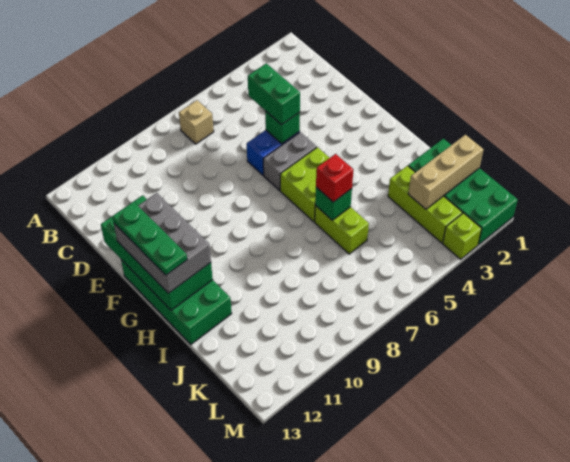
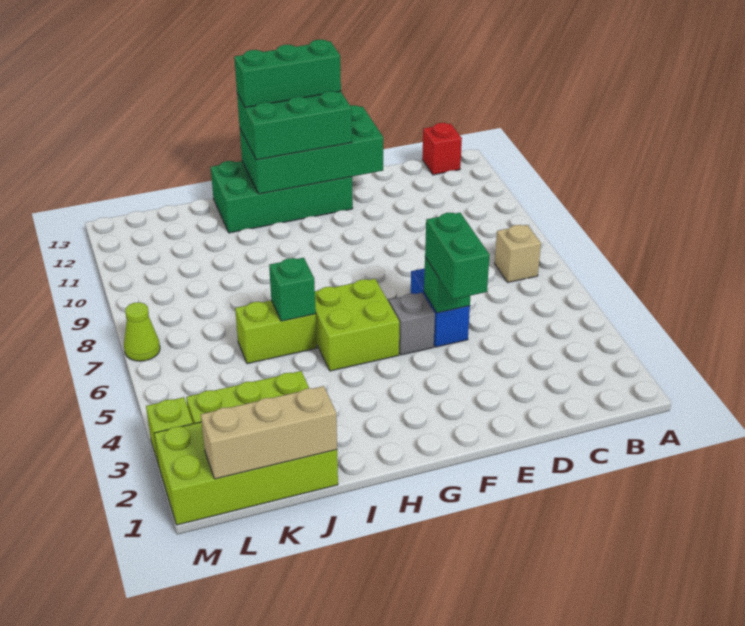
green 1x2 brick [248,63,300,125] -> green 1x2 brick turned to [425,213,490,299]
grey 1x2 brick [263,132,317,190] -> grey 1x1 brick [389,293,435,355]
grey 2x3 brick [114,193,211,293] -> green 2x3 brick [237,91,352,160]
green 1x3 plate [112,202,187,275] -> green 1x3 brick [234,39,341,107]
red 1x1 brick [316,154,353,202] -> red 1x1 brick moved to [422,123,462,175]
green 2x4 brick [408,139,518,245] -> lime 2x4 brick [154,422,338,525]
tan 1x3 brick [408,135,483,209] -> tan 1x3 brick turned to [201,386,337,479]
none -> lime 1x1 cone [124,302,160,361]

